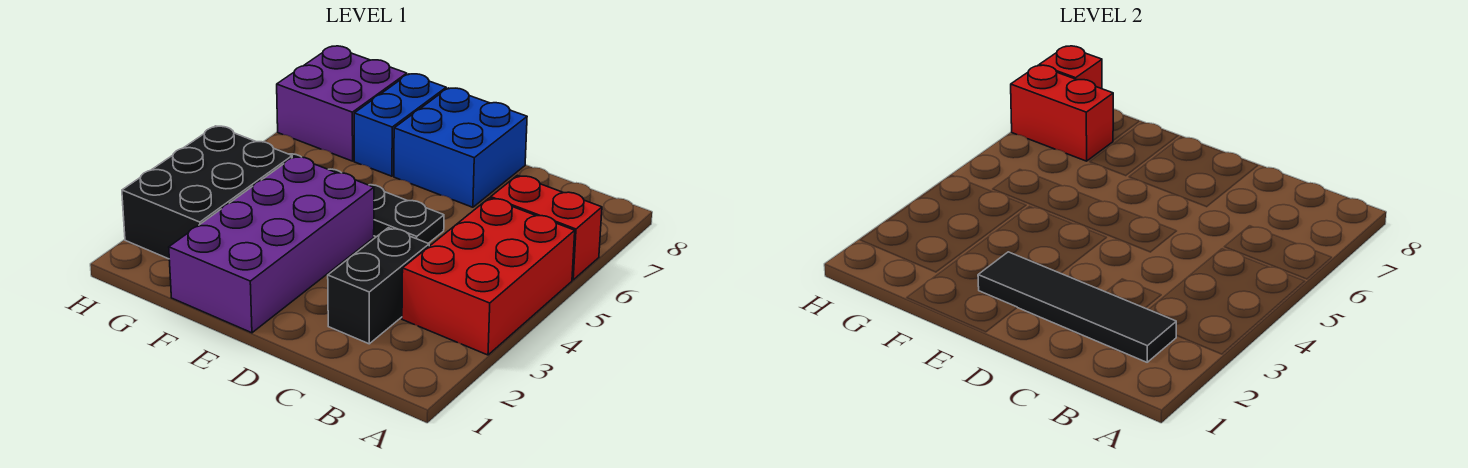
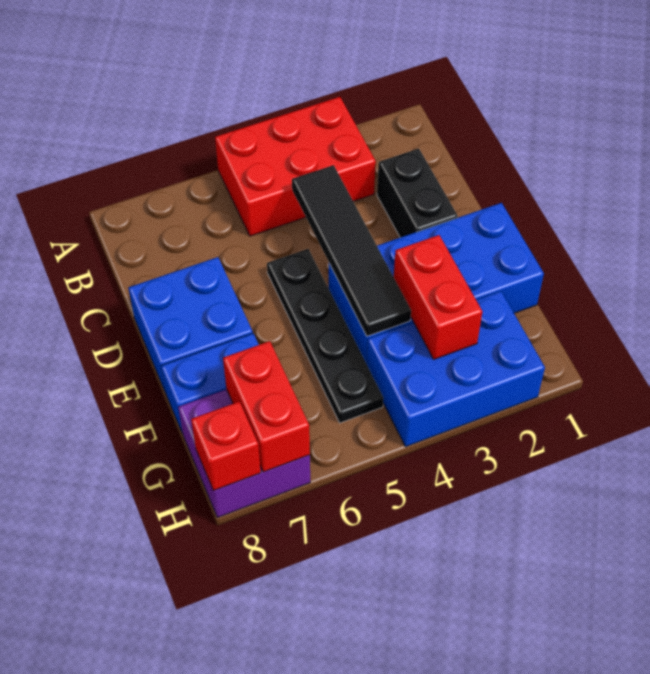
red 1x2 brick [491,175,602,280] -> red 1x2 brick moved to [394,235,482,359]
black 1x4 tile [978,252,1177,362] -> black 1x4 tile moved to [292,165,411,336]
black 1x2 brick [328,228,429,344] -> black 1x2 brick turned to [377,149,458,238]
purple 2x4 brick [169,156,374,333] -> blue 2x4 brick [329,203,544,364]
black 2x3 brick [122,126,292,259] -> blue 2x3 brick [367,291,545,447]

